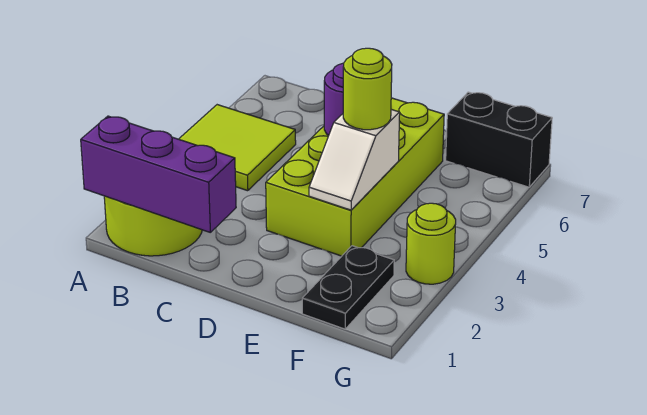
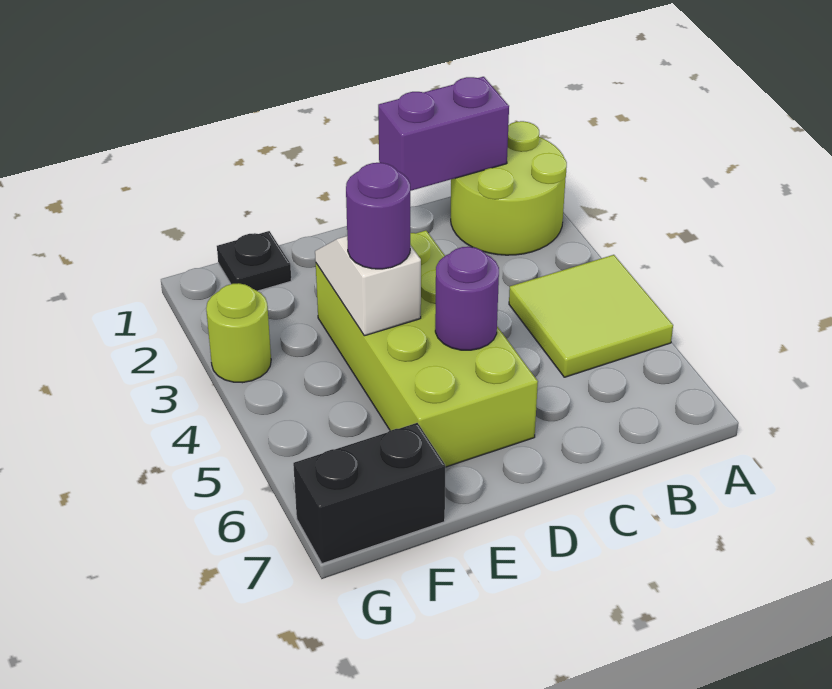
purple 1x3 brick [81,116,236,232] -> purple 1x2 brick [378,77,509,191]
lime 1x1 round brick [343,48,392,130] -> purple 1x1 round brick [346,163,410,269]
black 1x2 plate [302,246,394,329] -> black 1x1 plate [217,231,291,291]

